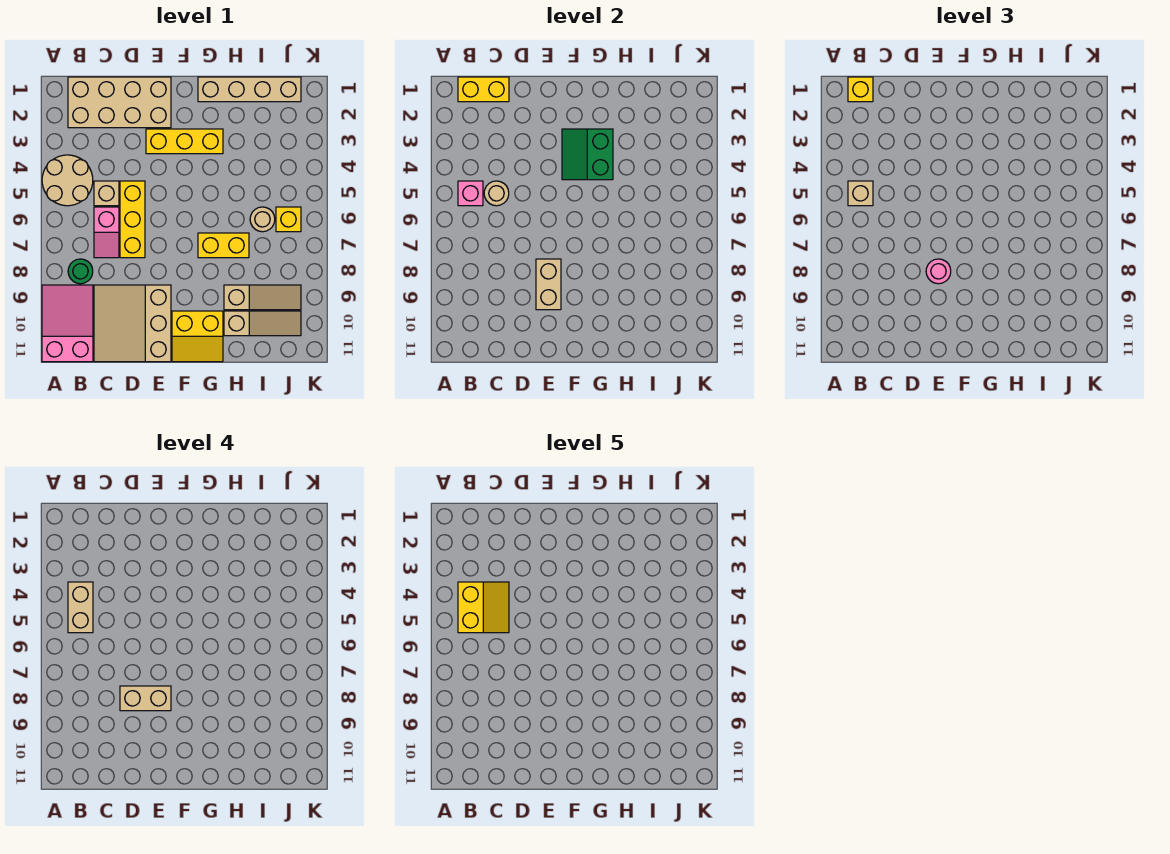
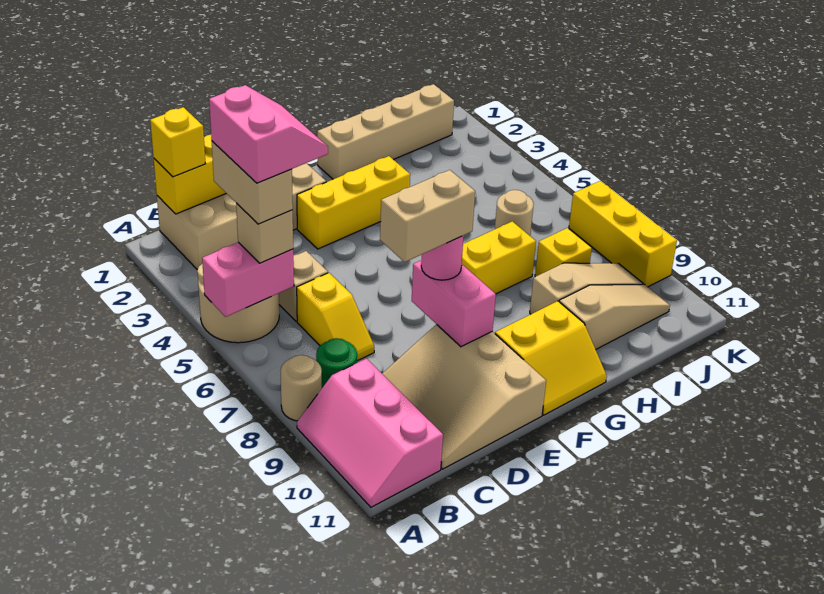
pink 2x3 slope [42,285,93,362] -> pink 2x3 slope turned to [297,359,443,507]
yellow 2x2 slope [458,582,509,633] -> pink 2x2 slope [209,85,328,183]
pink 1x1 brick [458,181,483,206] -> pink 1x2 brick [202,242,294,317]
tan 1x1 round brick [484,181,509,206] -> tan 1x1 round brick moved to [281,355,322,421]
pink 1x2 slope [94,207,119,258] -> yellow 1x2 slope [297,273,374,361]
yellow 1x3 brick [120,181,145,258] -> yellow 1x3 brick moved to [569,181,677,287]
tan 1x2 brick [536,259,561,310] -> pink 1x2 brick [412,260,496,347]
green 2x2 slope [562,129,613,180] -> none
yellow 1x1 brick [276,207,301,232] -> yellow 1x1 brick moved to [535,228,592,277]

